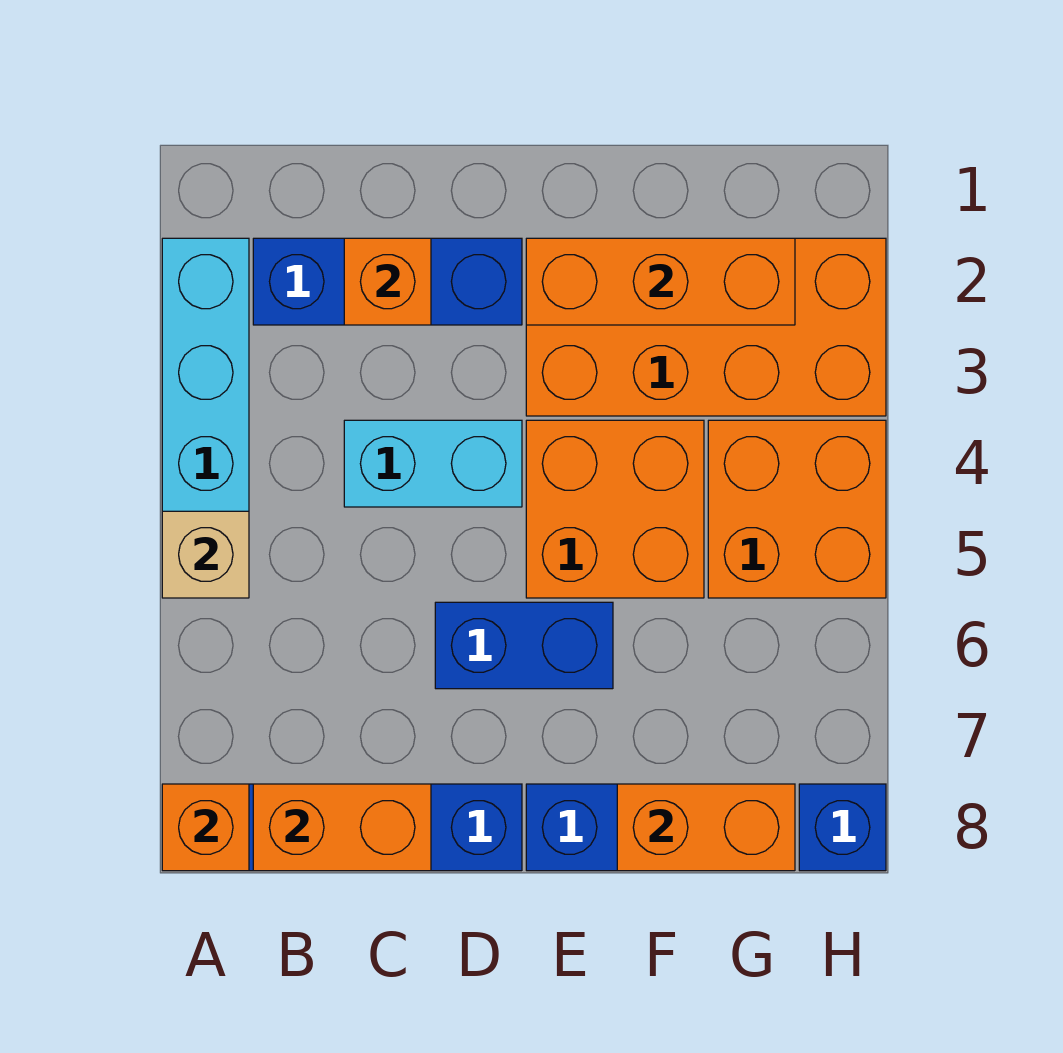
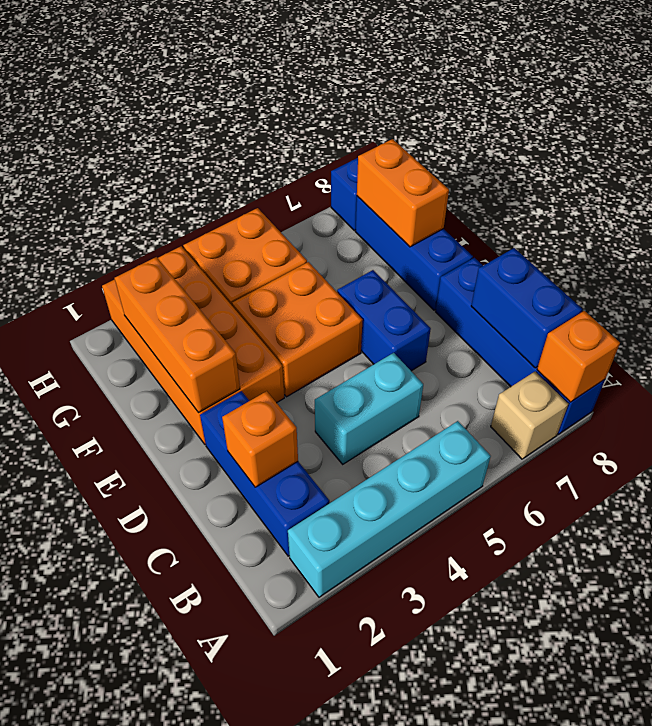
tan 1x1 brick [162,511,249,598] -> tan 1x1 brick moved to [491,372,568,459]
orange 1x2 brick [253,784,431,871] -> blue 1x2 brick [471,248,582,368]
cyan 1x2 brick [344,420,522,507] -> cyan 1x2 brick turned to [315,353,423,464]

